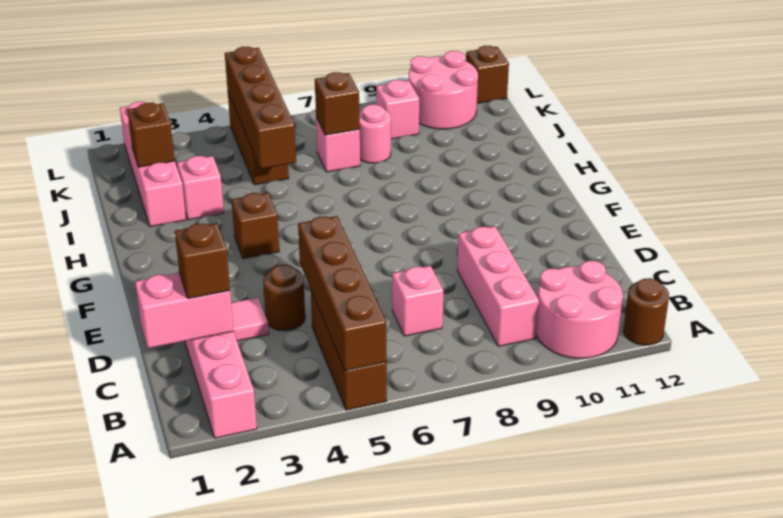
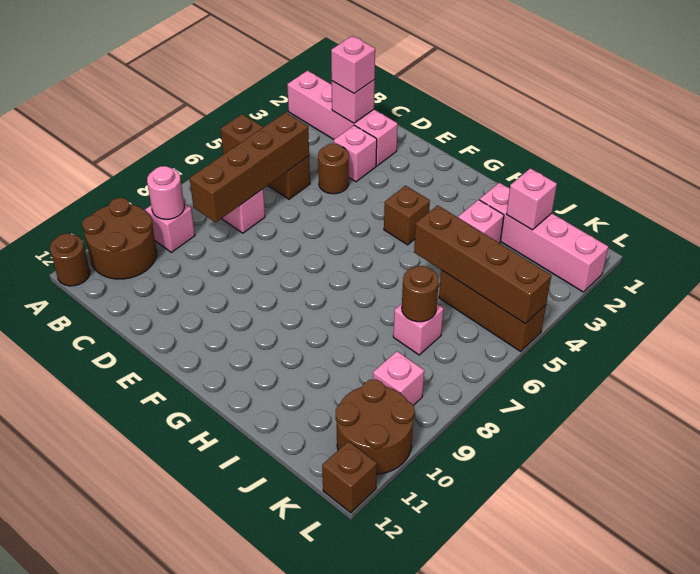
brown 1x4 brick [298,216,387,371] -> brown 1x4 brick turned to [190,112,309,222]
pink 2x2 round brick [537,261,623,359] -> brown 2x2 round brick [82,198,157,279]
pink 1x3 brick [457,226,539,346] -> pink 1x1 brick [145,203,195,252]
pink 1x2 brick [135,273,234,348] -> pink 1x1 brick [332,80,375,123]
brown 1x1 brick [175,223,230,299] -> pink 1x1 brick [331,36,375,93]
pink 1x1 tile [231,297,269,341] -> pink 1x1 brick [334,125,377,182]
brown 1x1 brick [127,103,175,167] -> pink 1x1 brick [506,168,557,230]
brown 1x1 brick [315,72,360,135] -> brown 1x1 round brick [402,266,439,322]
pink 1x1 round brick [359,105,391,163] -> pink 1x1 round brick moved to [147,166,184,219]
pink 2x2 round brick [409,51,478,129] -> brown 2x2 round brick [336,379,415,474]

